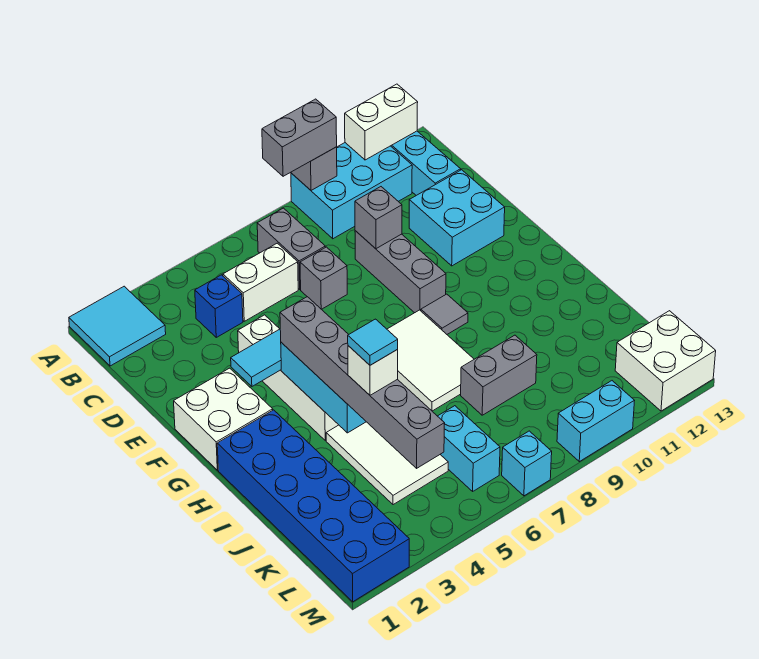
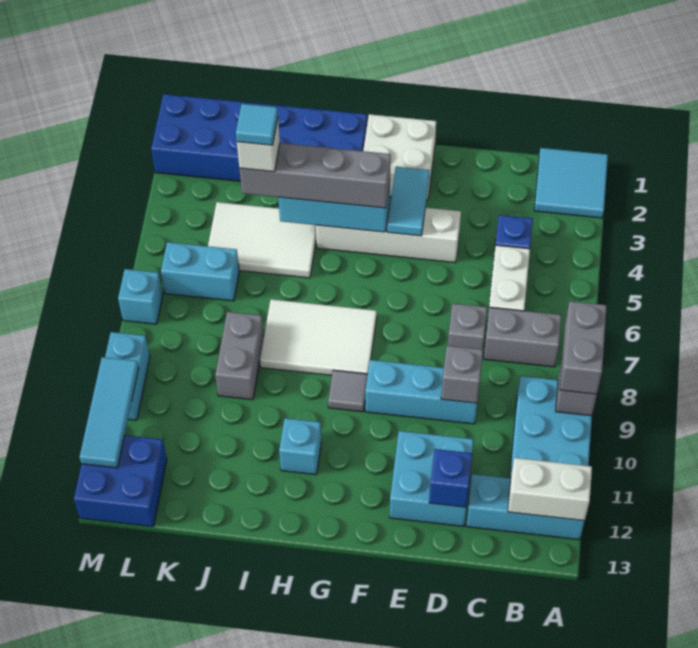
white 1x2 brick [345,84,418,160] -> white 1x2 brick turned to [508,458,592,521]
grey 1x3 brick [355,231,446,313] -> cyan 1x3 brick [365,360,477,424]
none -> blue 1x1 brick [429,449,472,507]
grey 1x6 brick [280,297,444,468] -> grey 1x4 brick [239,143,391,208]
none -> cyan 1x1 brick [279,418,321,475]
white 2x2 brick [615,311,716,411] -> blue 2x2 brick [74,435,167,527]
none -> cyan 1x3 tile [80,357,139,468]

